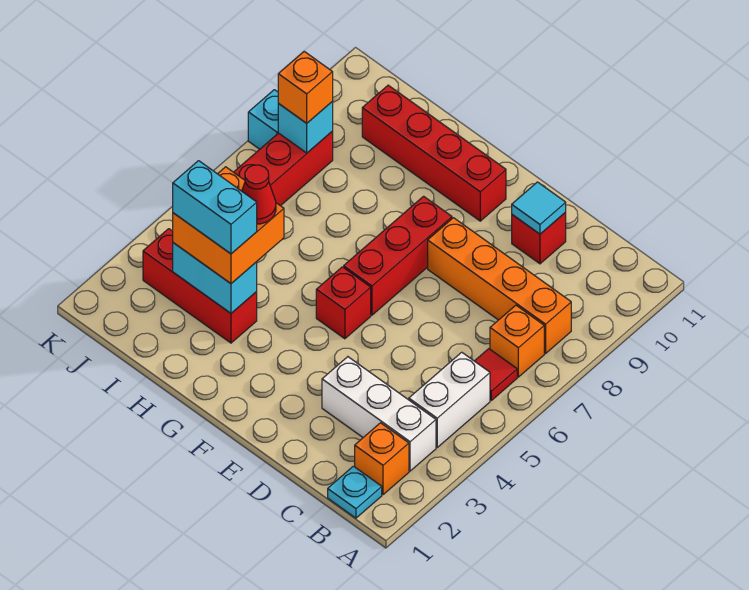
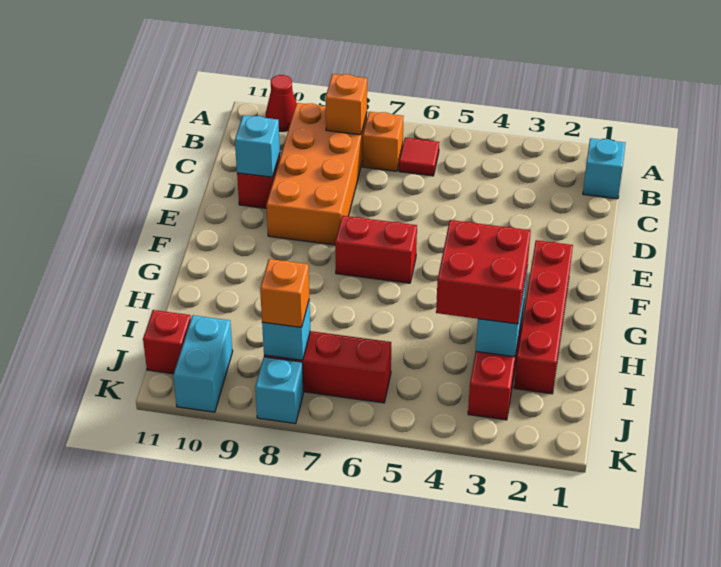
cyan 1x1 plate [328,466,382,518] -> cyan 1x1 brick [583,138,625,199]
orange 1x1 brick [355,423,409,495] -> orange 1x1 brick moved to [325,74,367,135]
white 1x3 brick [322,357,436,471] -> none
white 1x2 brick [409,352,490,447] -> none
orange 1x4 brick [428,218,571,353] -> orange 2x4 brick [266,103,367,245]
cyan 1x1 tile [512,182,566,234] -> cyan 1x1 brick [235,115,280,177]
red 1x1 brick [316,267,371,339] -> red 1x1 brick moved to [143,310,191,374]
red 1x3 brick [344,196,452,315] -> red 1x2 brick [335,216,417,283]
red 1x4 brick [362,85,506,221] -> red 1x4 brick moved to [514,240,573,394]
orange 2x2 brick [173,167,284,283] -> red 2x2 brick [436,220,531,324]
cyan 1x2 brick [173,161,257,254] -> cyan 1x2 brick moved to [173,315,233,412]
red 1x1 cone [242,165,276,224] -> red 1x1 cone moved to [266,75,296,131]

